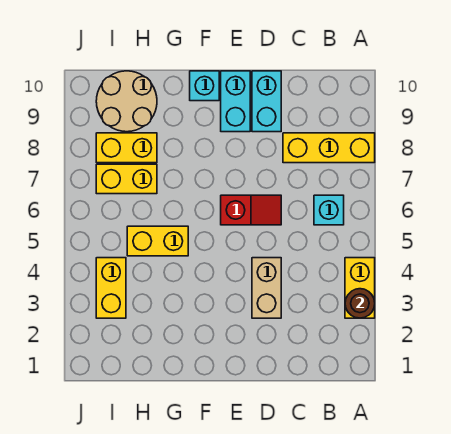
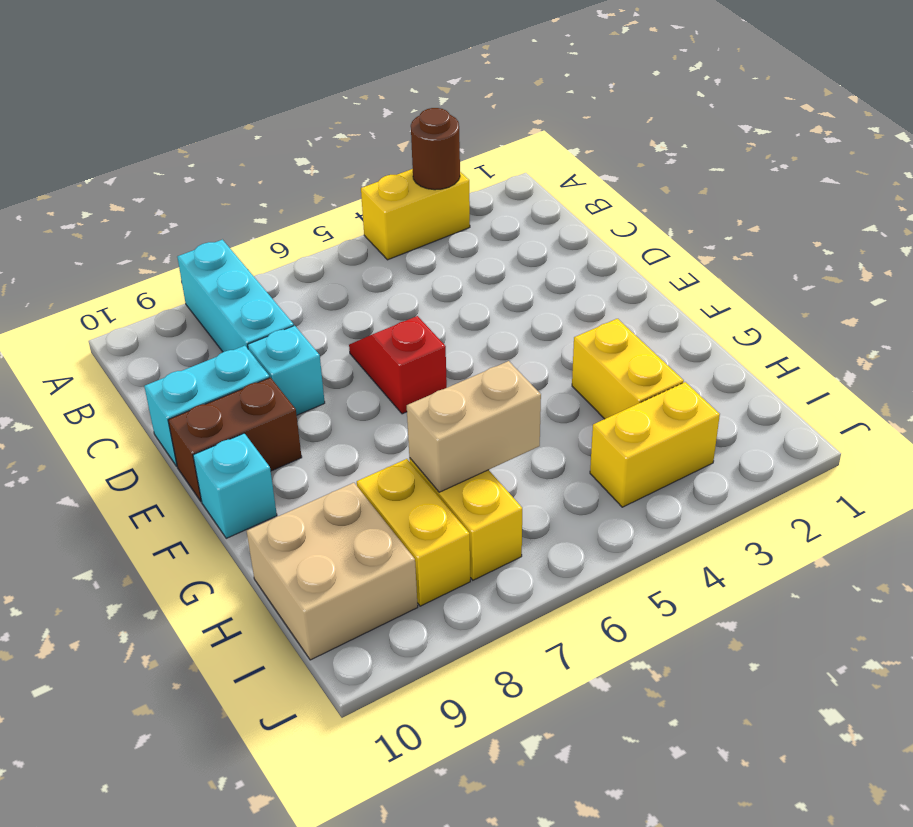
yellow 1x3 brick [283,133,375,163] -> cyan 1x3 brick [177,240,294,352]
cyan 1x1 brick [314,195,344,225] -> cyan 1x1 brick moved to [248,326,325,415]
tan 1x2 brick [252,258,281,318] -> tan 1x2 brick moved to [407,361,541,492]
cyan 1x2 brick [221,71,250,132] -> brown 1x2 brick [168,378,302,501]
yellow 1x2 brick [127,226,188,256] -> yellow 1x2 brick moved to [572,319,684,419]
tan 2x2 round brick [96,71,157,132] -> tan 2x2 brick [247,483,418,660]

